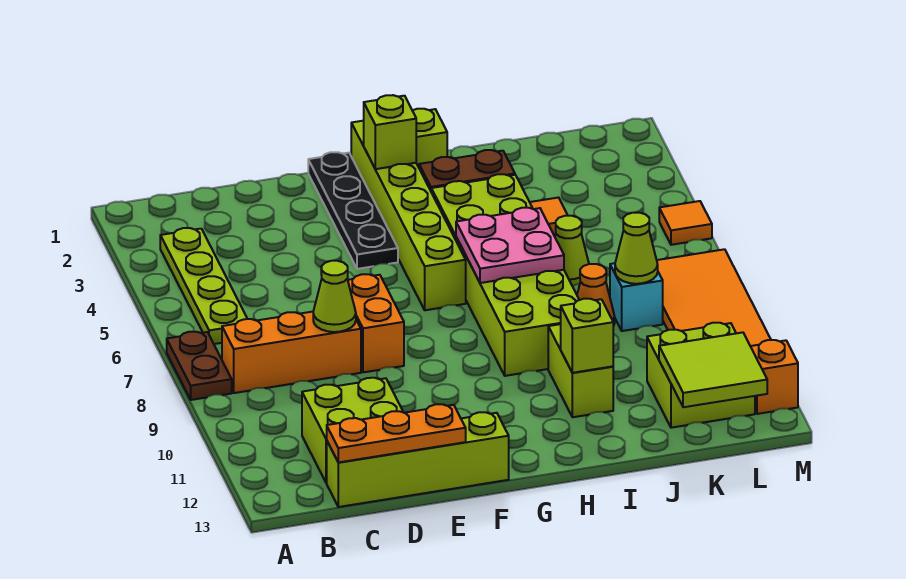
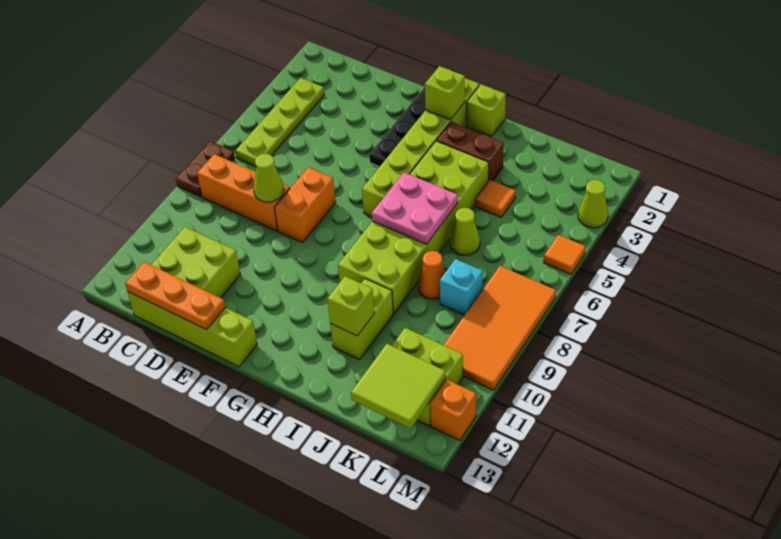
lime 1x1 cone [615,213,658,284] -> lime 1x1 cone moved to [578,180,608,228]

